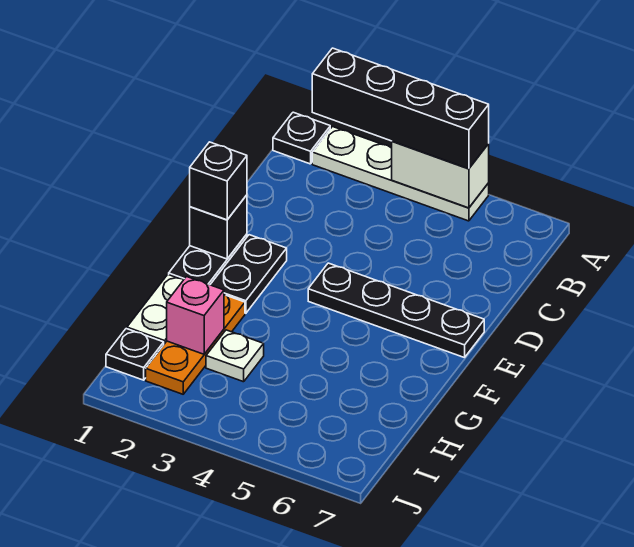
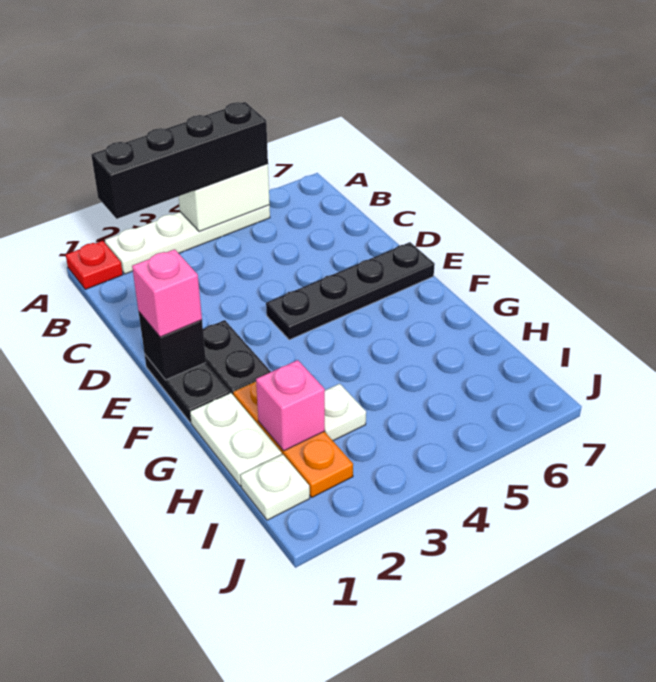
black 1x1 plate [273,112,330,164] -> red 1x1 plate [66,241,123,289]
black 1x1 brick [190,142,247,220] -> pink 1x1 brick [132,249,202,337]
black 1x1 plate [106,329,164,380] -> white 1x1 plate [240,454,310,520]

